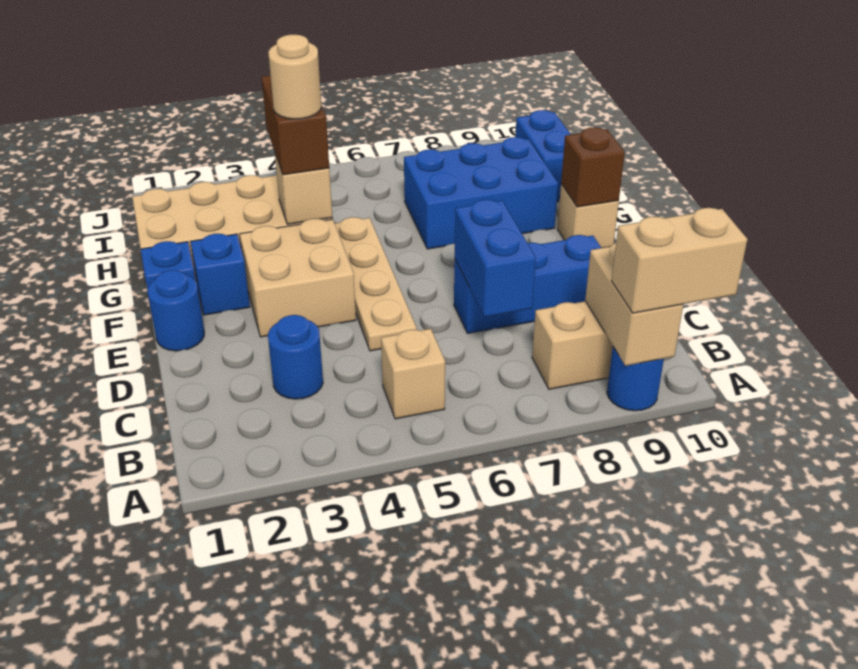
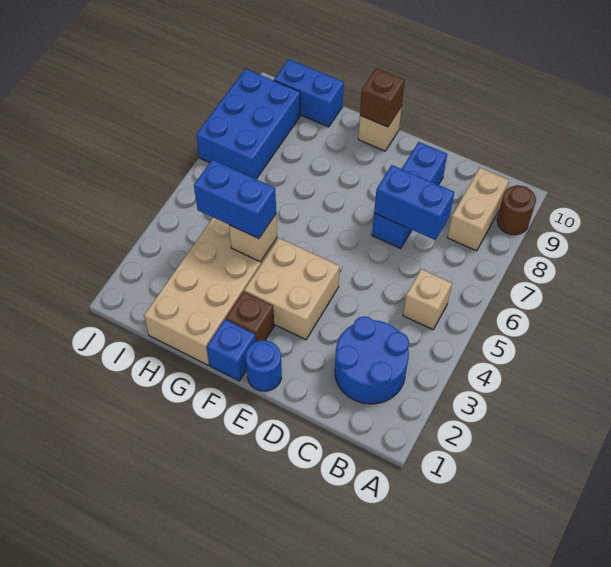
blue 1x1 round brick [607,347,664,411] -> brown 1x1 round brick [497,185,536,235]
tan 1x2 brick [585,243,683,366] -> none
tan 1x2 brick [612,208,747,313] -> none
blue 1x1 round brick [268,315,323,399] -> blue 2x2 round brick [335,316,409,404]
tan 1x4 plate [335,217,417,351] -> none
blue 1x1 brick [191,234,250,315] -> brown 1x1 brick [226,291,274,342]
brown 1x2 brick [262,76,329,175] -> blue 1x2 brick [194,160,276,239]
tan 1x1 round brick [268,35,322,119] -> none
blue 2x3 brick [404,137,558,249] -> blue 2x3 brick moved to [196,69,300,179]

